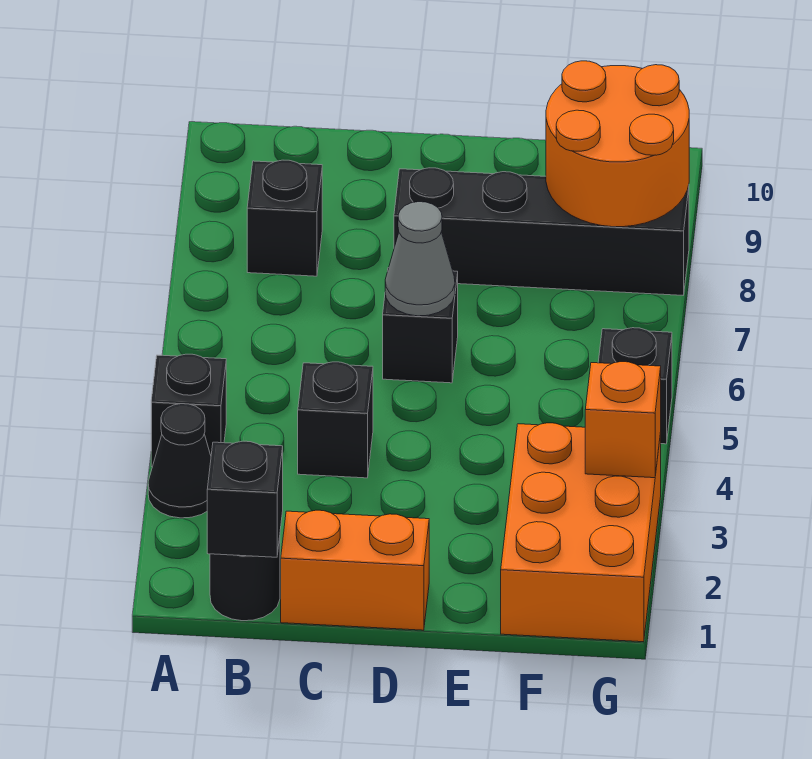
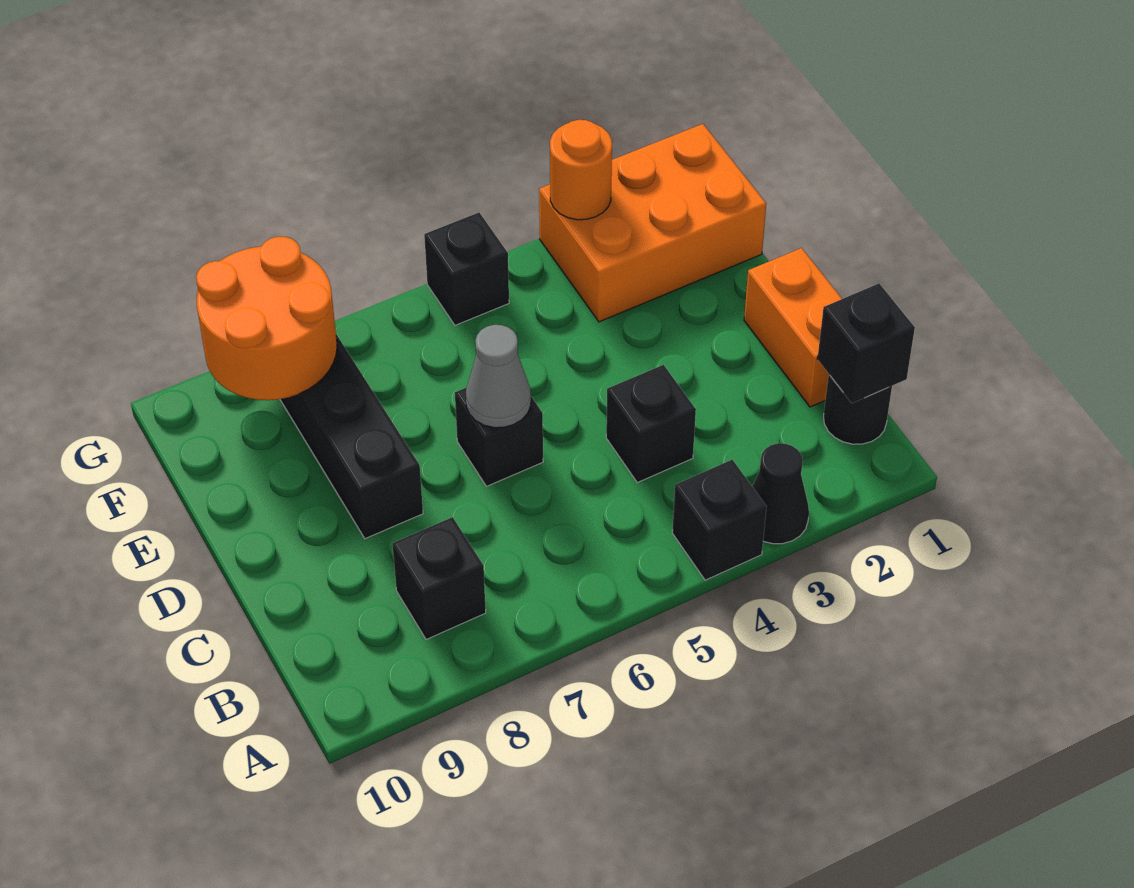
orange 1x1 brick [585,362,661,478] -> orange 1x1 round brick [550,120,612,220]

